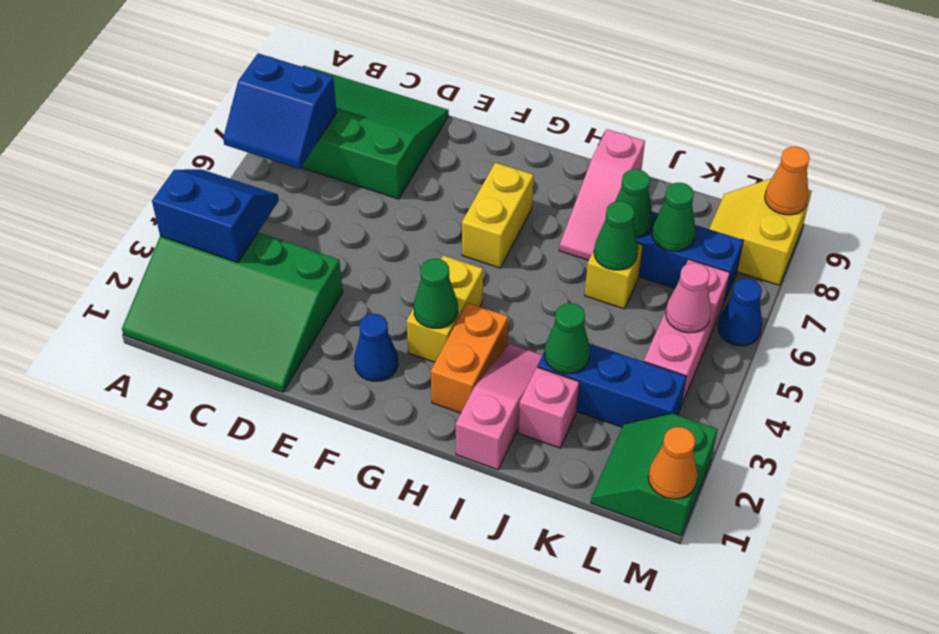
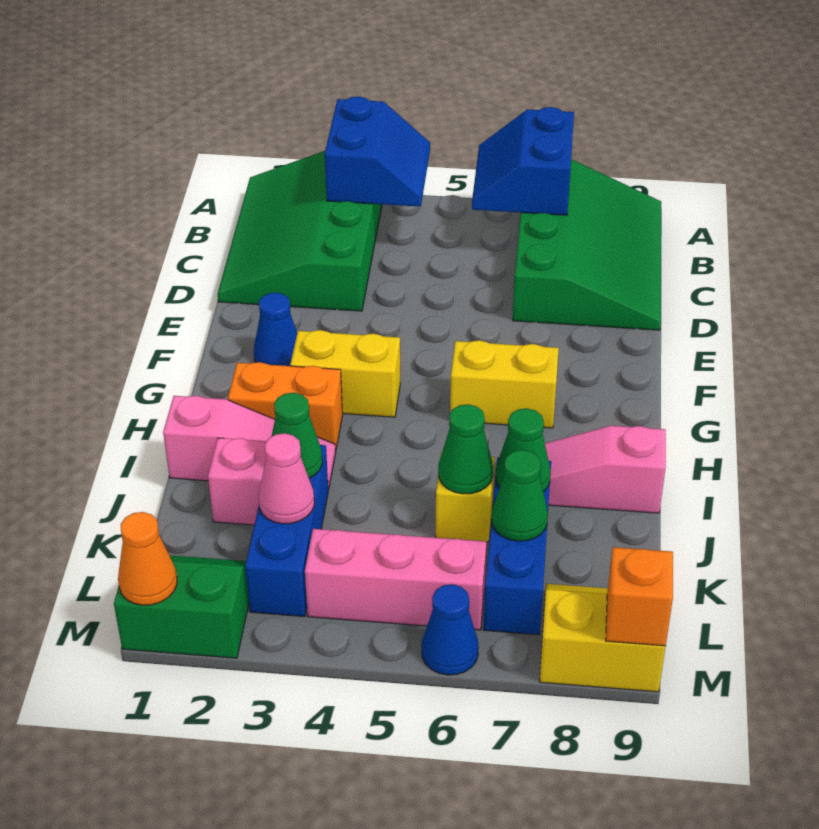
green 1x1 cone [414,259,458,328] -> none
pink 1x1 cone [666,263,711,333] -> pink 1x1 cone moved to [259,433,314,524]
orange 1x1 cone [765,147,810,215] -> orange 1x1 brick [606,547,673,646]

